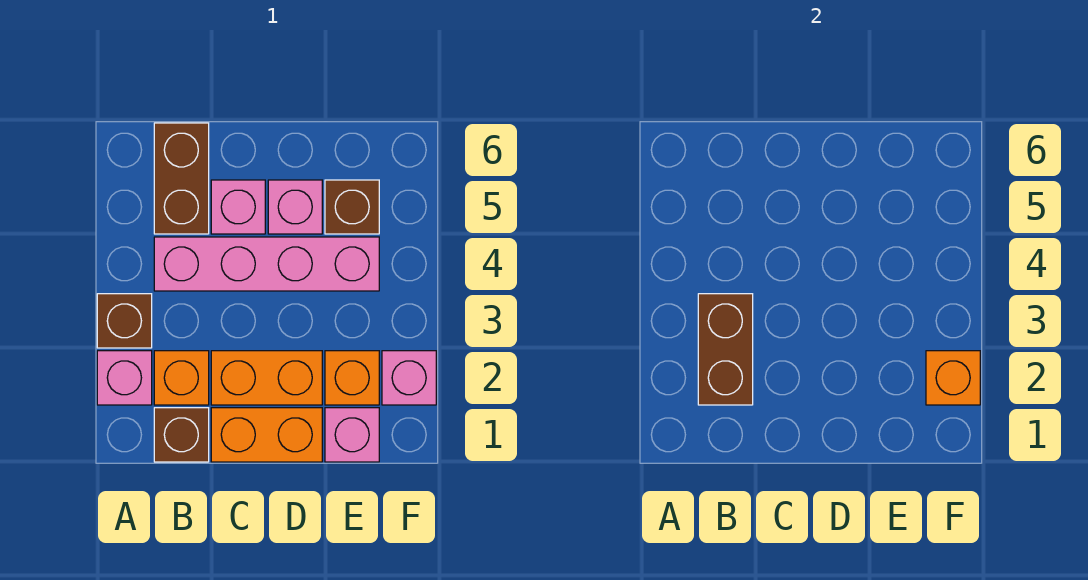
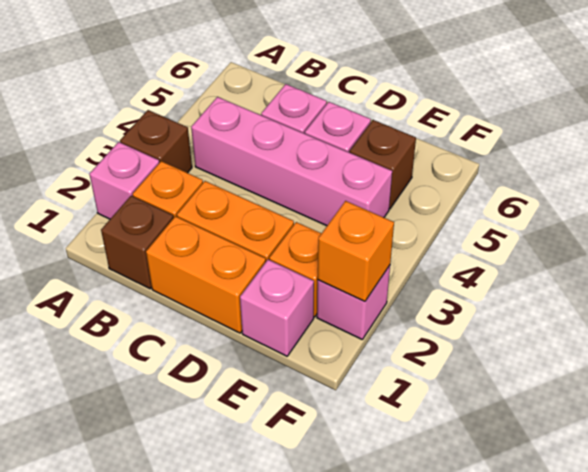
brown 1x2 brick [698,294,753,405] -> none
brown 1x2 brick [154,123,209,234] -> none

